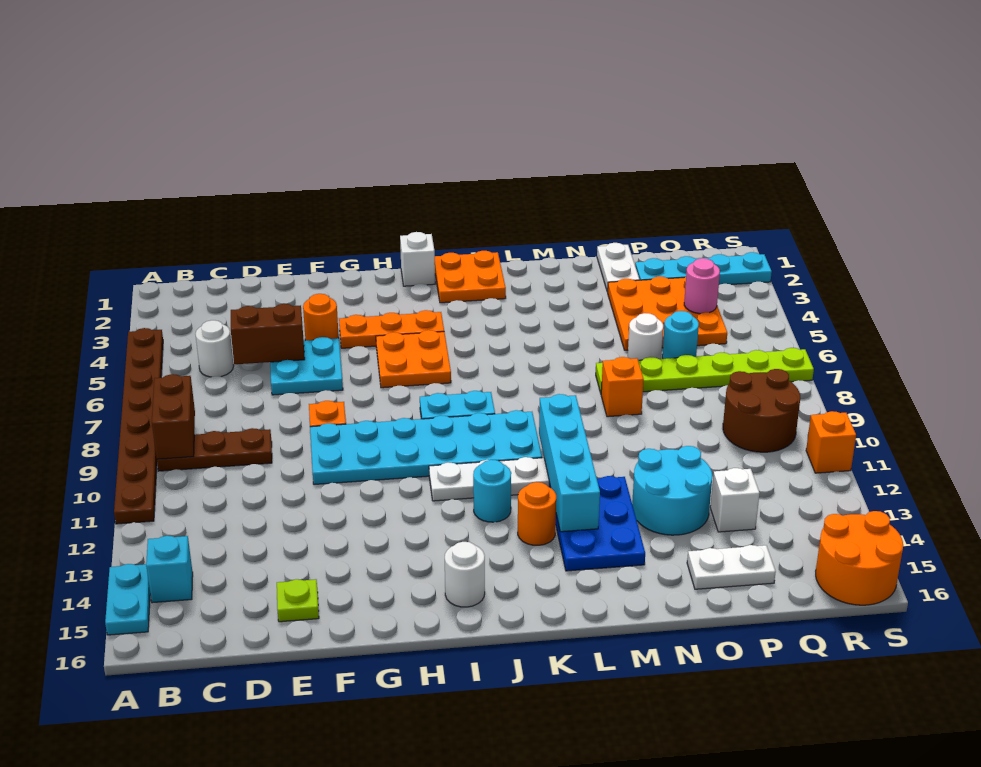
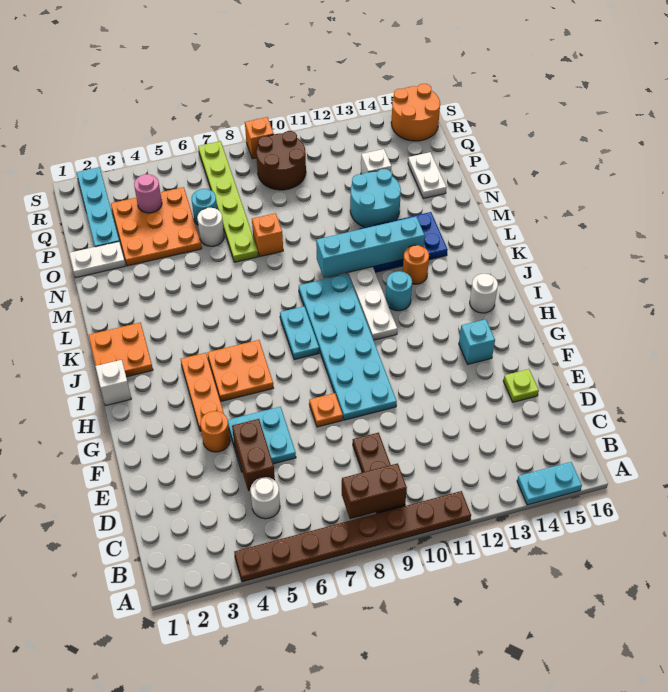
cyan 1x1 brick [146,536,193,603] -> cyan 1x1 brick moved to [459,319,495,364]
orange 1x1 brick [806,411,856,473] -> orange 1x1 brick moved to [245,117,274,159]

